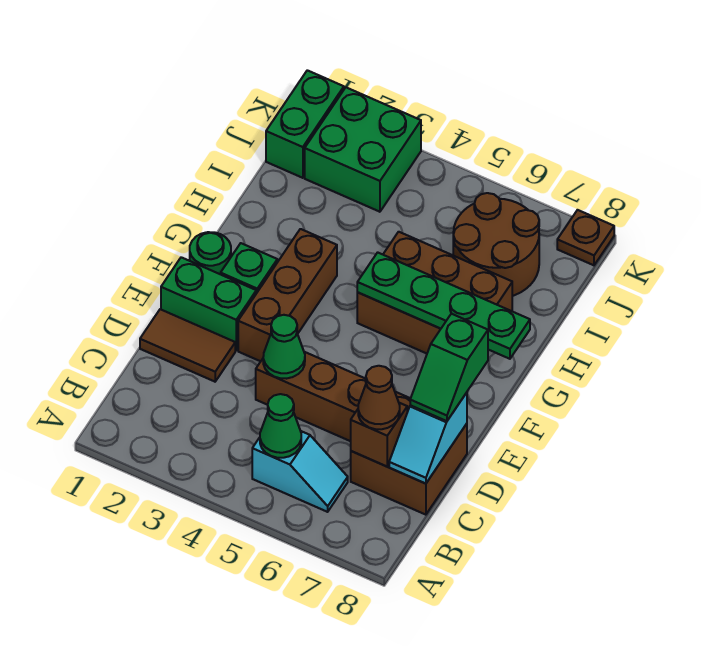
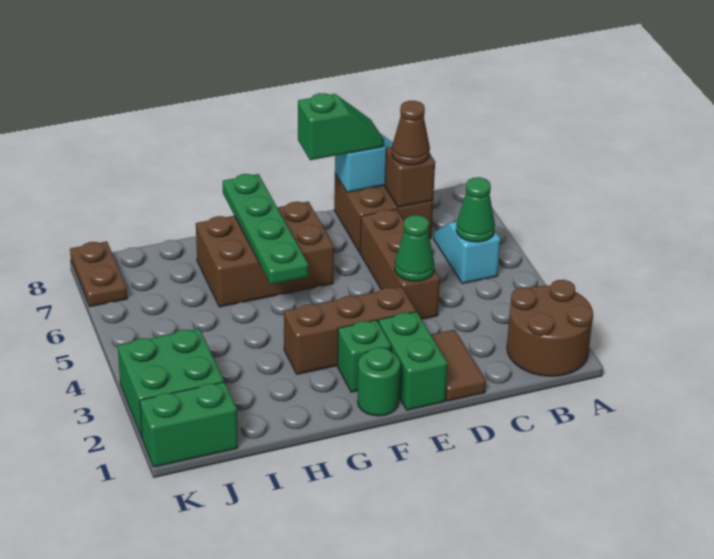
brown 2x3 brick [357,232,512,354] -> brown 2x3 brick turned to [196,202,334,307]
brown 2x2 round brick [453,193,539,296] -> brown 2x2 round brick moved to [507,280,593,376]
brown 1x1 plate [557,210,614,265] -> brown 1x2 plate [70,241,127,307]

